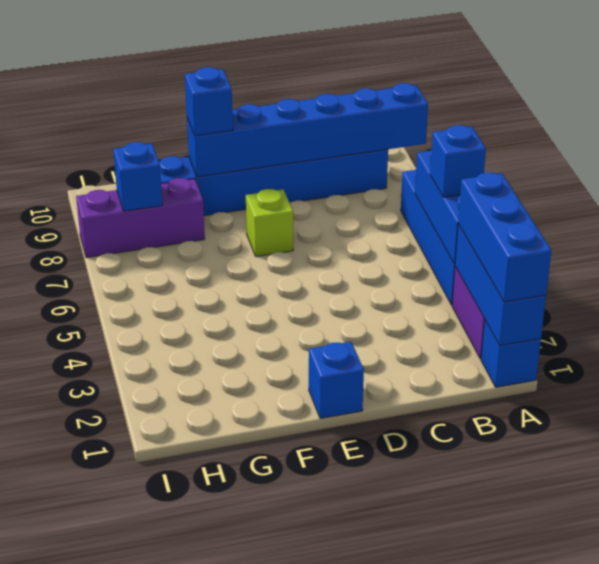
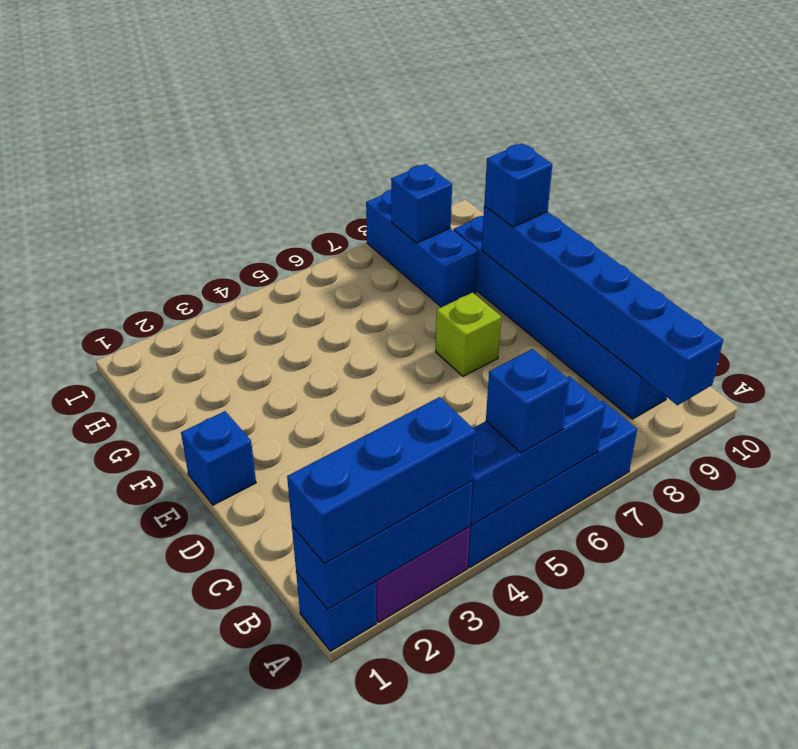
purple 1x3 brick [76,178,205,258] -> blue 1x3 brick [366,190,478,307]

